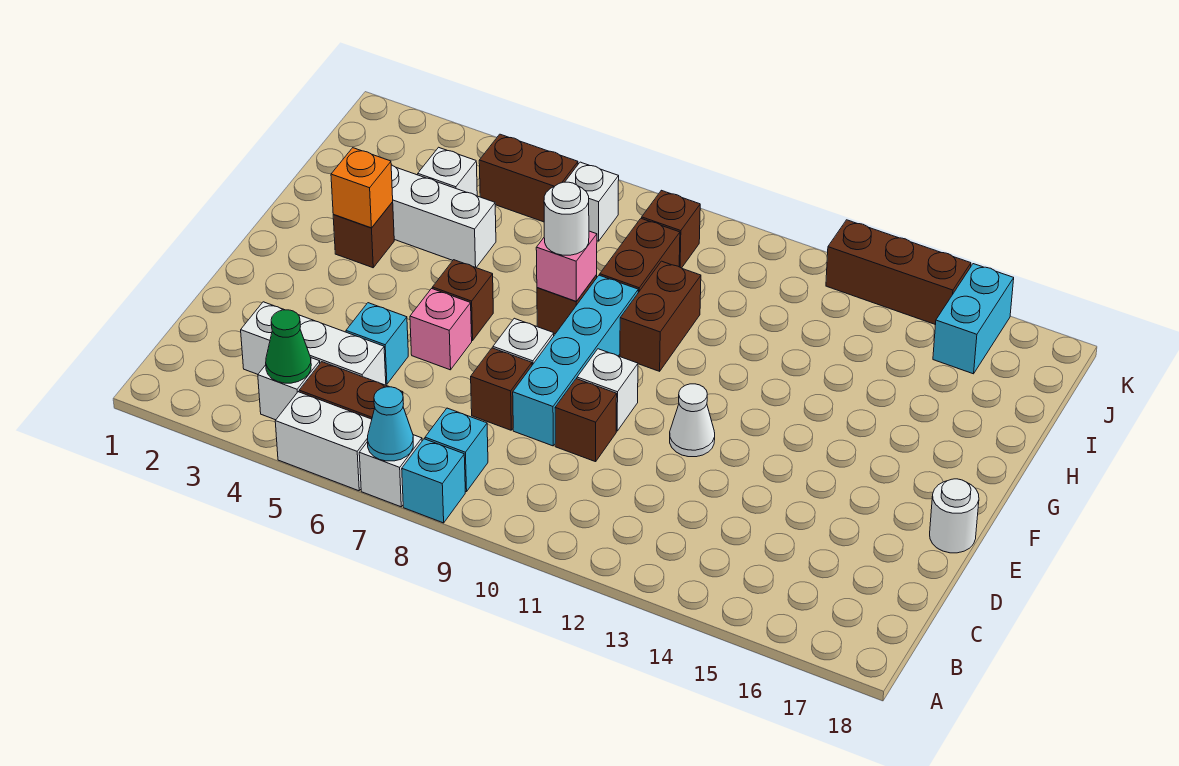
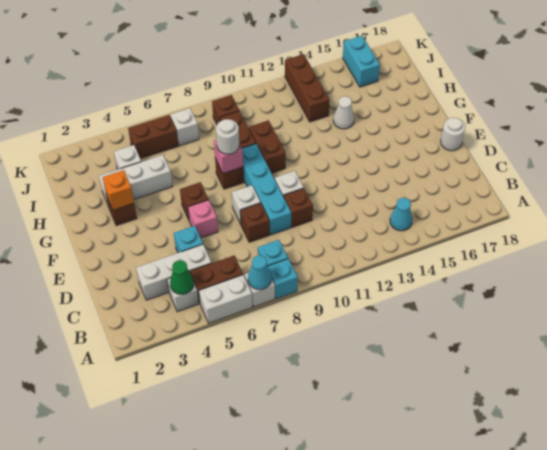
none -> cyan 1x1 cone [390,198,412,231]
white 1x1 cone [670,384,715,457] -> white 1x1 cone moved to [333,96,354,129]
brown 1x3 brick [826,220,971,325] -> brown 1x3 brick turned to [285,54,330,122]

